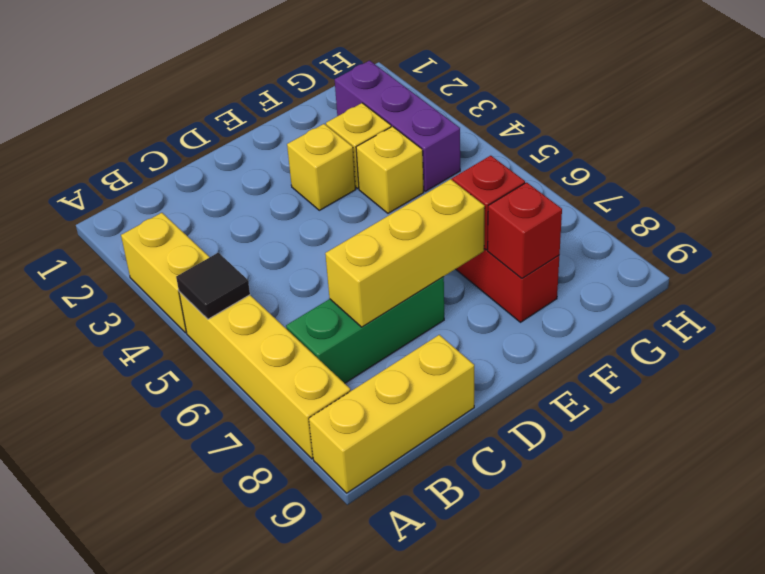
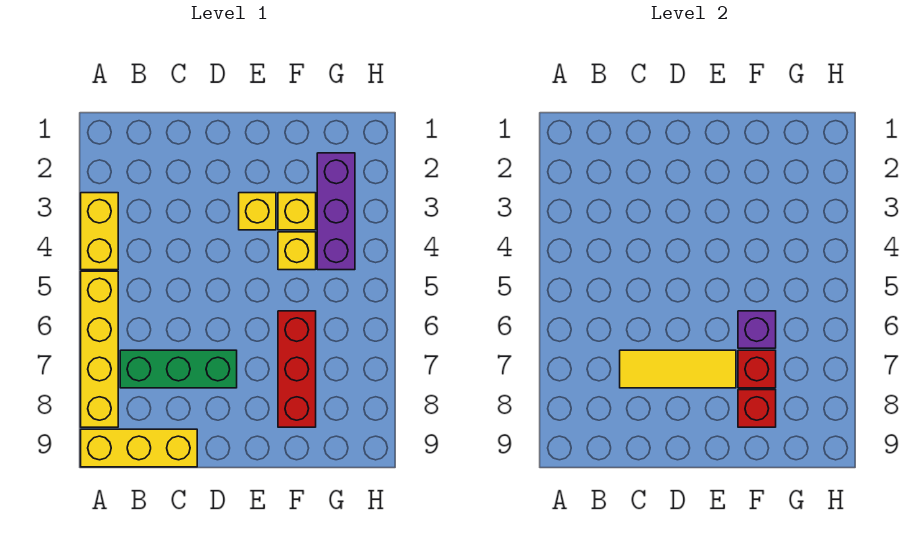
black 1x1 tile [176,253,250,319] -> none
yellow 1x3 brick [325,179,485,327] -> yellow 1x3 tile [620,350,736,388]
none -> purple 1x1 brick [738,311,776,348]

